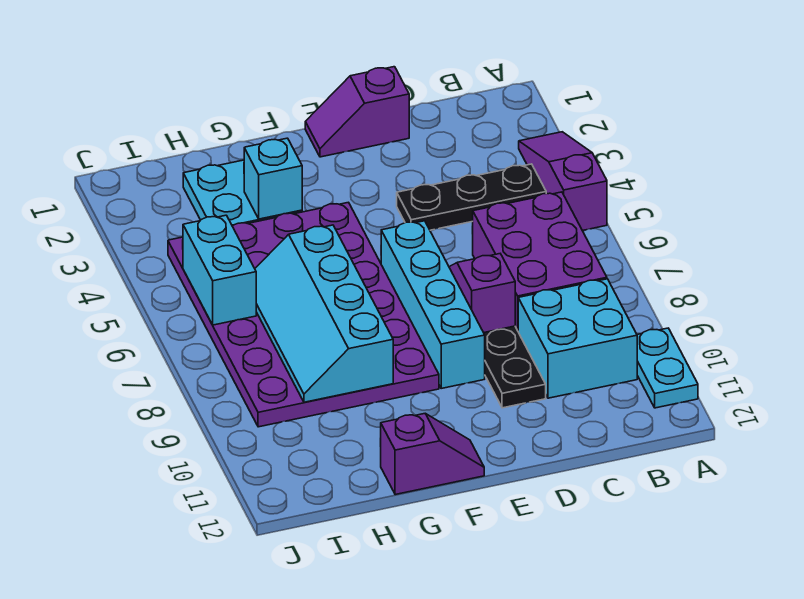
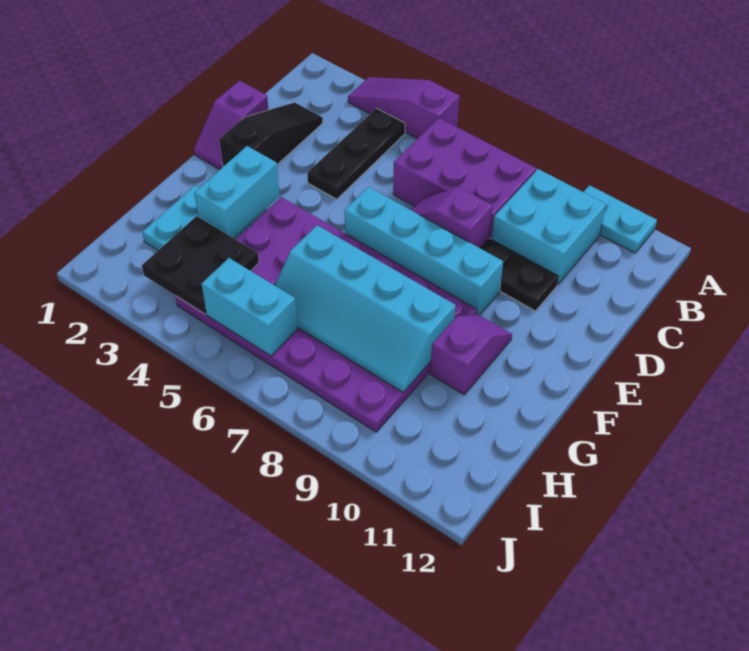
none -> black 1x3 slope [219,102,323,167]
purple 1x2 slope [380,414,484,495] -> purple 1x2 slope moved to [430,315,512,395]
cyan 1x1 brick [244,138,302,219] -> cyan 1x2 brick [194,146,280,238]
none -> black 2x2 plate [142,216,259,314]

